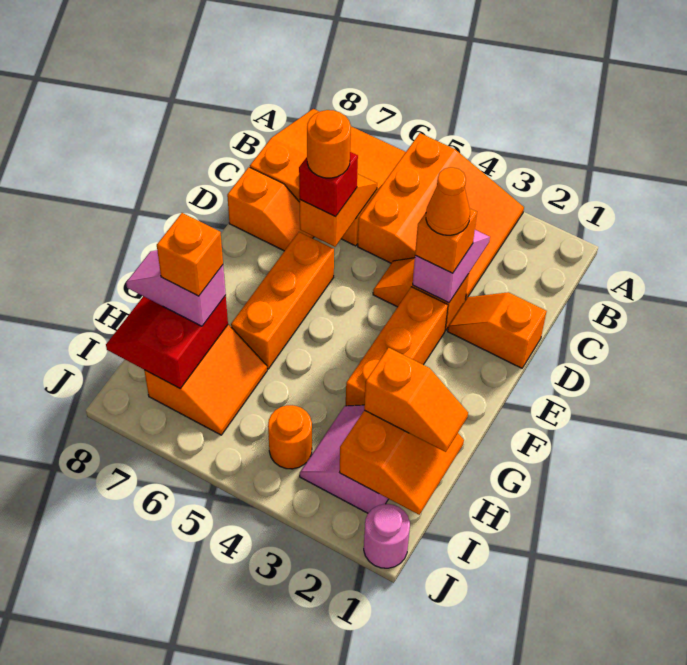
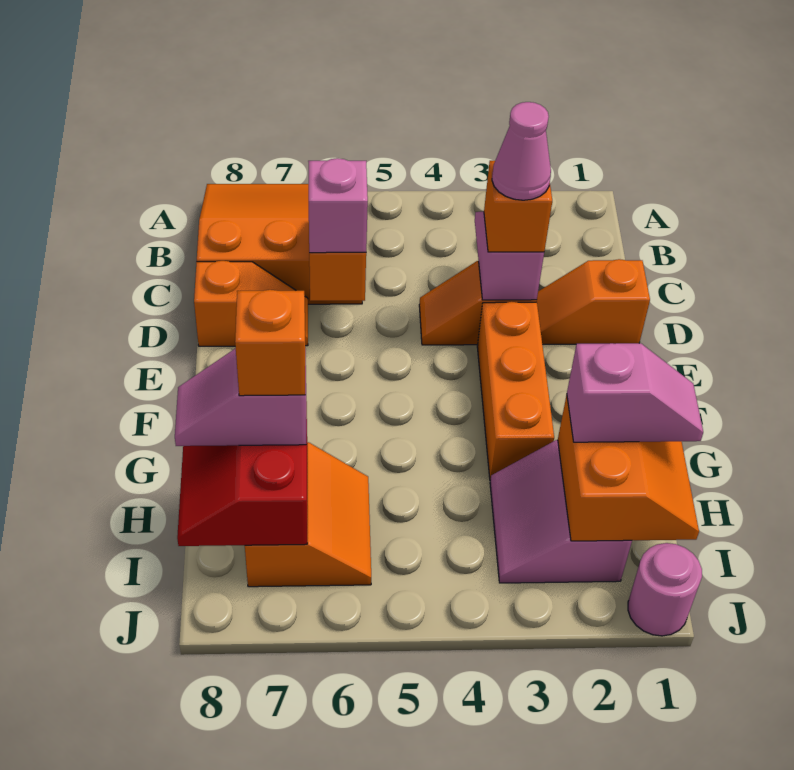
orange 3x3 slope [358,133,524,300] -> none
orange 1x1 cone [426,167,470,235] -> pink 1x1 cone [492,102,551,200]
red 1x1 brick [299,152,358,217] -> pink 1x1 brick [308,158,368,253]
orange 1x1 round brick [307,110,351,178] -> none
orange 1x3 brick [231,232,334,369] -> none
orange 1x2 slope [364,348,468,452] -> pink 1x2 slope [567,343,703,442]
orange 1x1 round brick [268,405,312,469] -> none

